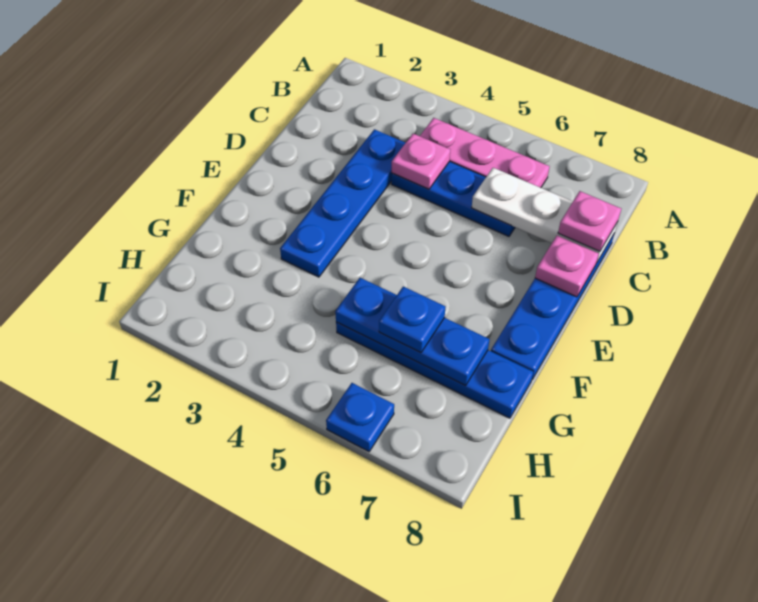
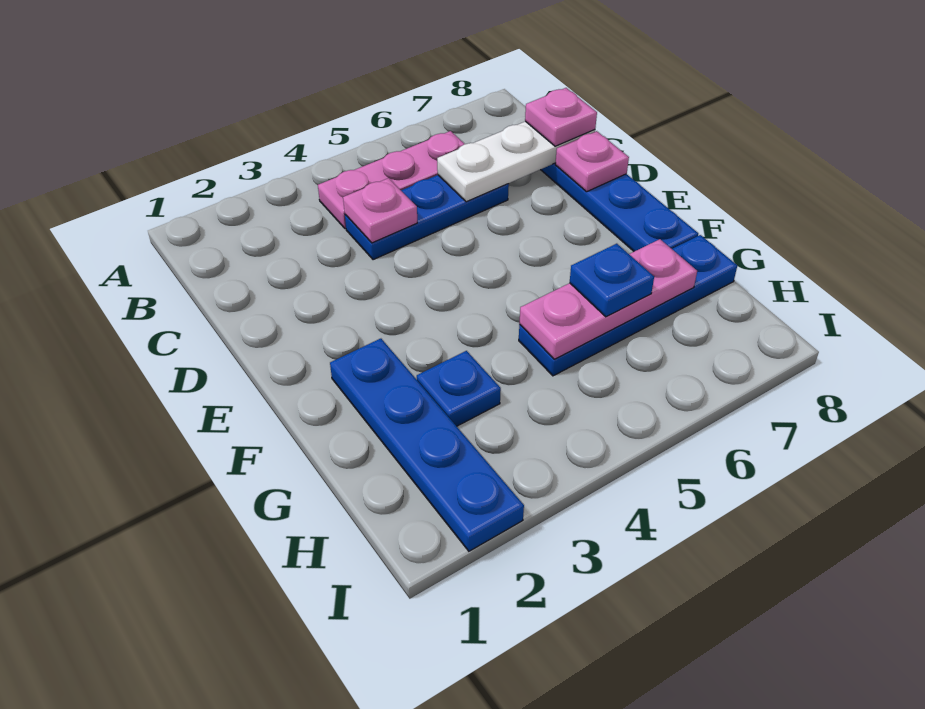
blue 1x4 plate [280,129,405,277] -> blue 1x4 plate moved to [330,339,524,551]
blue 1x3 plate [335,278,490,386] -> pink 1x3 plate [519,239,697,359]
blue 1x1 plate [326,383,394,452] -> blue 1x1 plate moved to [417,351,501,426]

